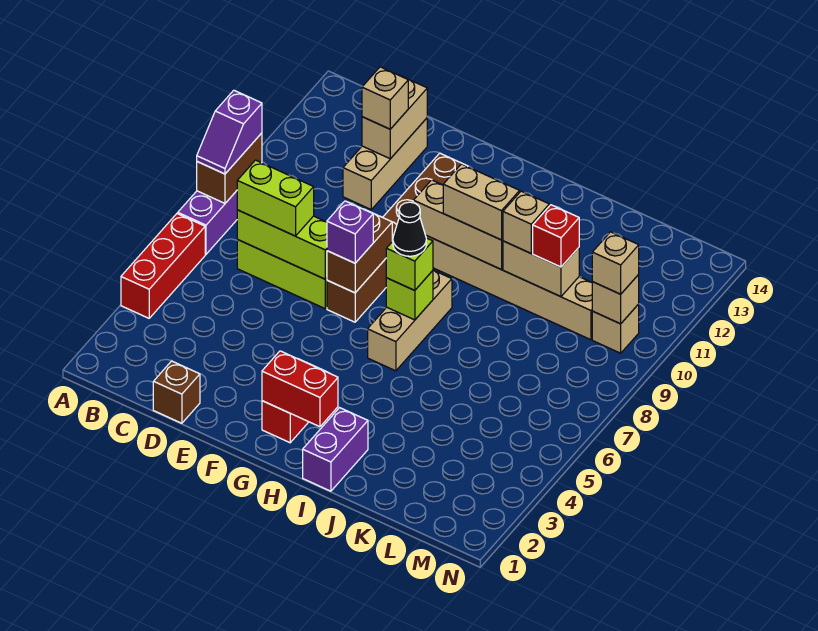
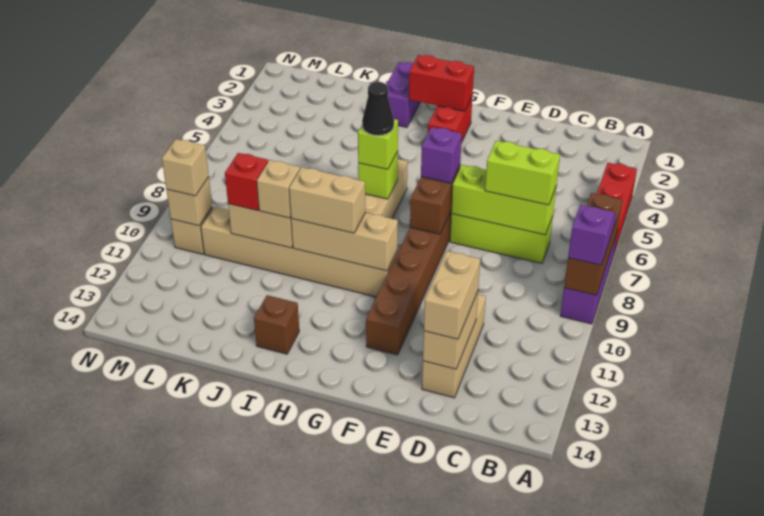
brown 1x2 brick [197,133,262,203] -> brown 1x3 brick [564,193,622,295]
brown 1x1 brick [153,361,200,423] -> brown 1x1 brick moved to [254,295,299,354]
tan 1x1 brick [362,67,408,129] -> tan 1x2 brick [424,251,480,339]

